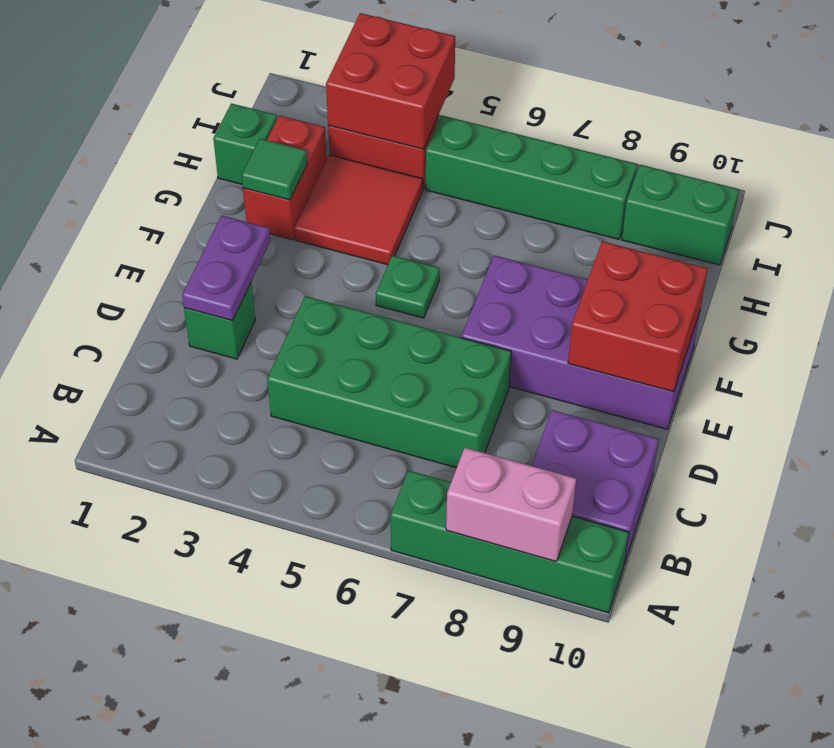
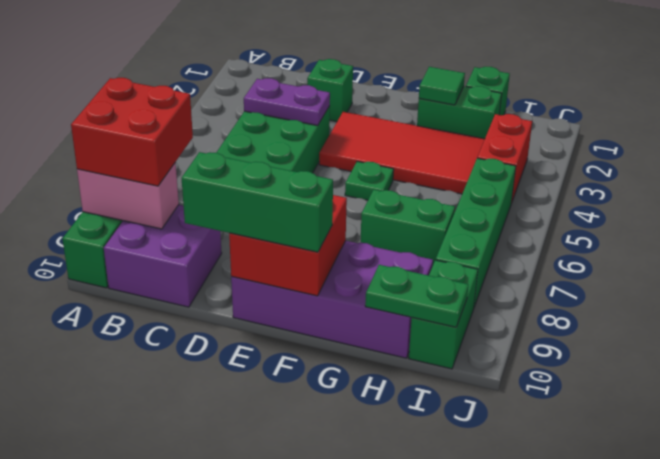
pink 1x2 brick [446,448,576,561] -> pink 1x2 brick turned to [77,163,179,229]
purple 1x2 plate [182,216,270,321] -> purple 1x2 plate moved to [244,78,330,125]
none -> green 1x3 brick [182,152,333,252]
purple 2x4 brick [462,255,700,429] -> purple 2x4 brick turned to [231,241,433,358]
red 1x2 brick [243,116,327,240] -> green 1x2 brick [417,86,502,139]
red 2x2 tile [294,155,423,265] -> red 2x4 tile [319,112,485,194]
none -> green 1x2 brick [361,190,455,264]
none -> green 1x2 plate [365,265,468,327]
red 2x2 brick [326,13,455,149] -> red 2x2 brick moved to [71,78,193,186]

